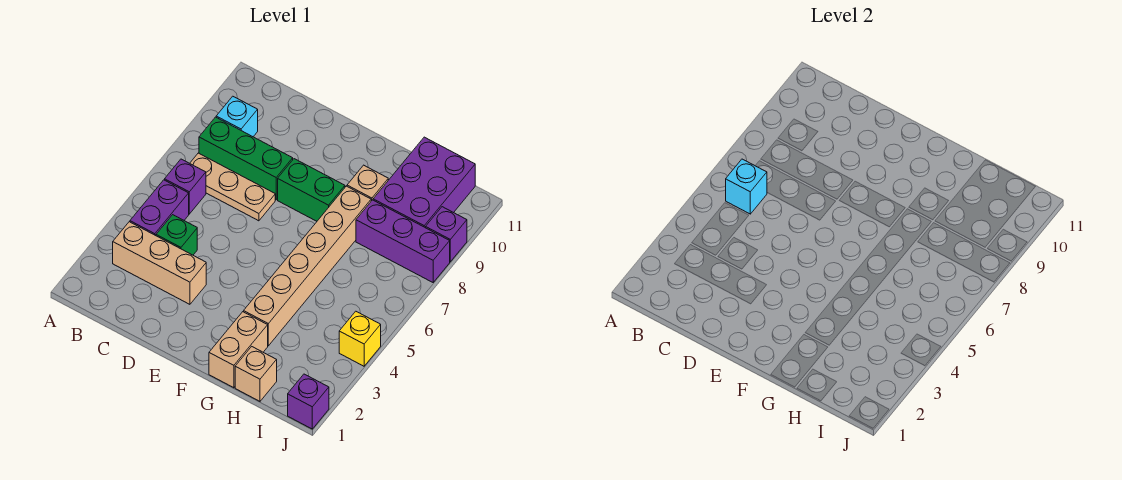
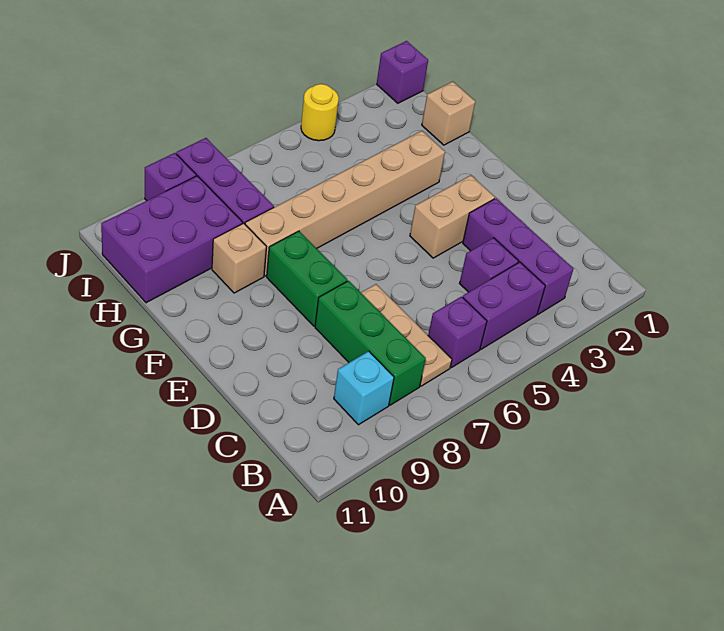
tan 1x3 brick [113,222,206,304] -> purple 1x3 brick [463,198,573,314]
cyan 1x1 brick [726,159,767,214] -> none
green 1x1 brick [156,215,197,255] -> purple 1x1 brick [459,238,518,292]
tan 1x2 brick [209,312,268,388] -> tan 1x2 brick moved to [410,175,495,258]
yellow 1x1 brick [339,311,381,366] -> yellow 1x1 round brick [301,84,339,141]

